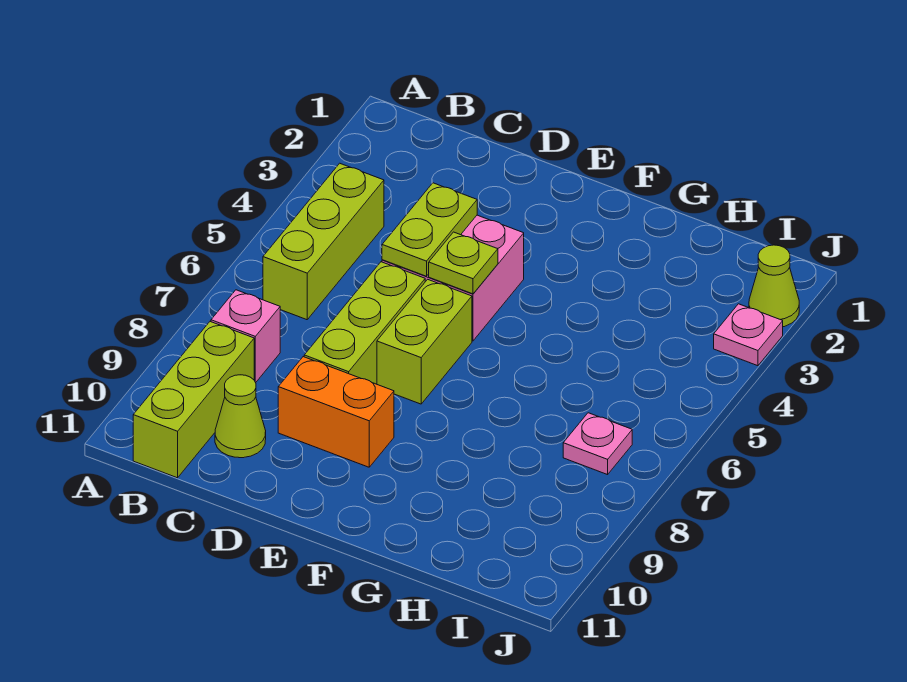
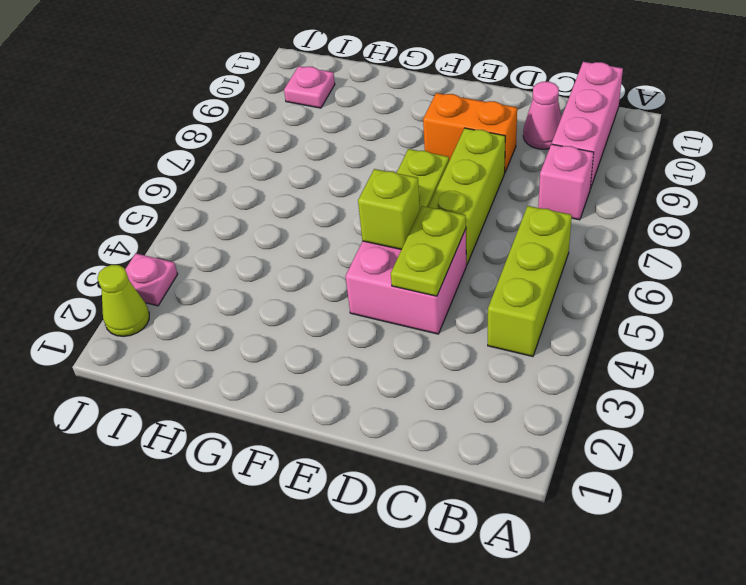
lime 1x3 brick [133,322,254,478] -> pink 1x3 brick [552,62,623,189]
lime 1x1 cone [215,375,266,458] -> pink 1x1 cone [523,82,562,149]
lime 1x1 plate [429,232,498,294] -> lime 1x1 brick [358,169,420,249]
pink 1x1 plate [563,413,632,475] -> pink 1x1 plate moved to [284,66,335,108]

